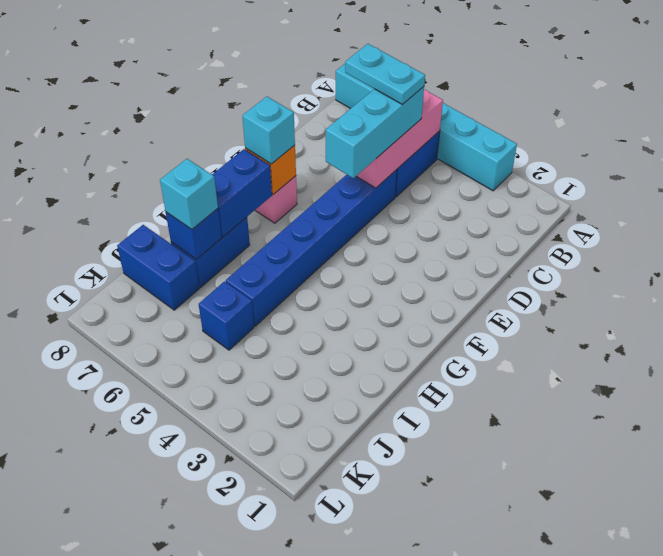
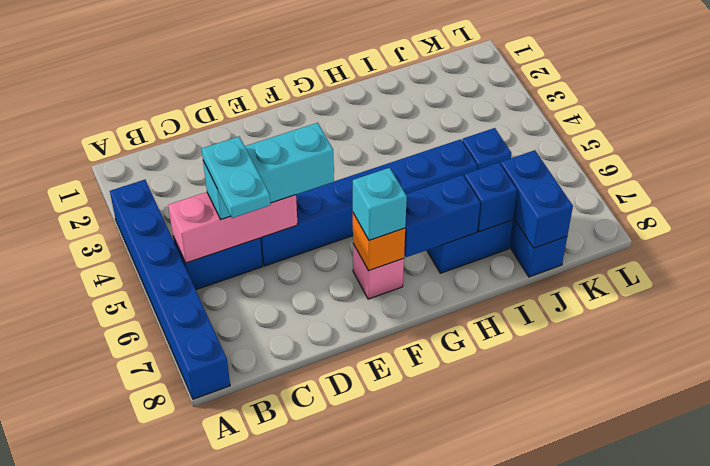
cyan 1x6 brick [336,64,517,191] -> blue 1x6 brick [110,180,230,399]
cyan 1x1 brick [160,159,218,229] -> none
none -> blue 1x2 brick [501,150,573,248]

